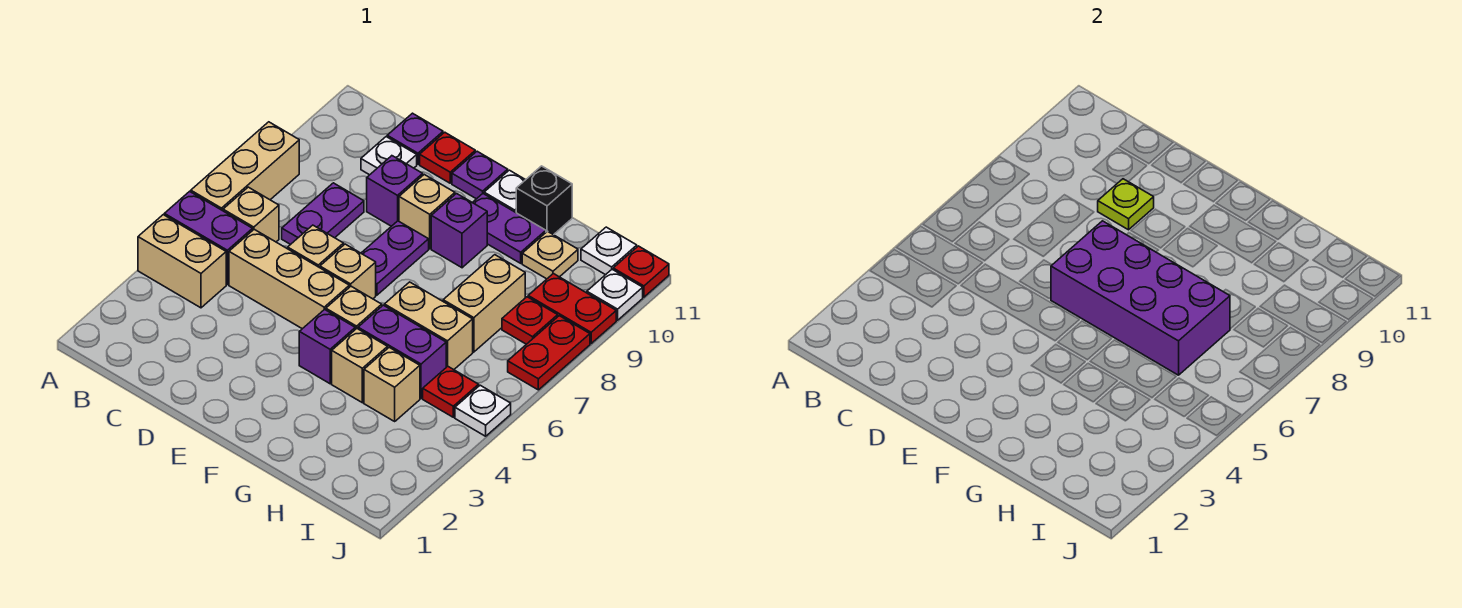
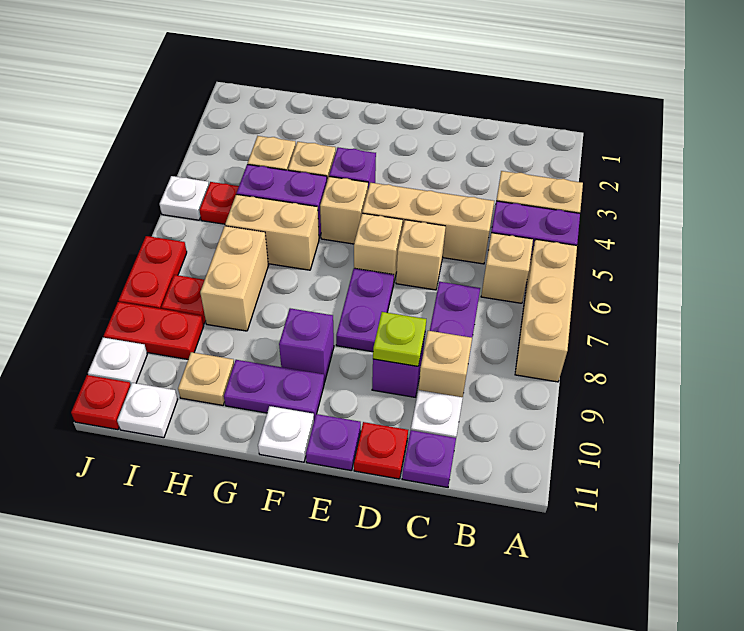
purple 2x4 brick [1051,221,1230,375] -> none
tan 1x1 brick [399,175,455,249] -> tan 1x1 brick moved to [419,331,472,397]
black 1x1 brick [516,166,572,235] -> none

